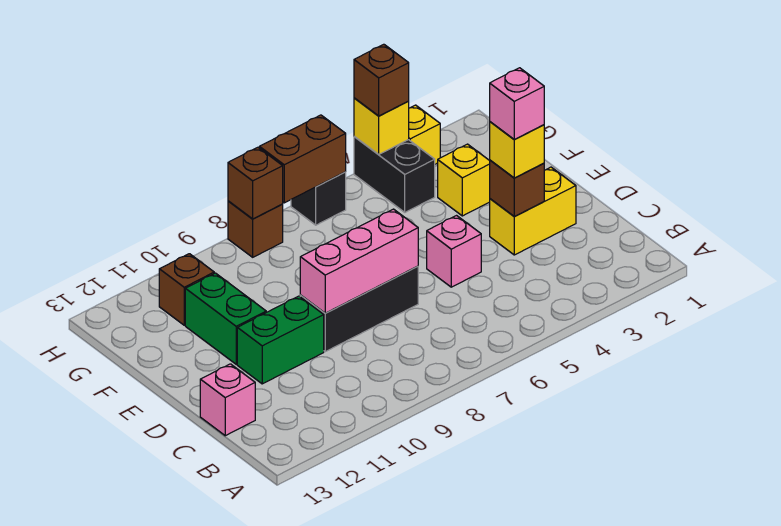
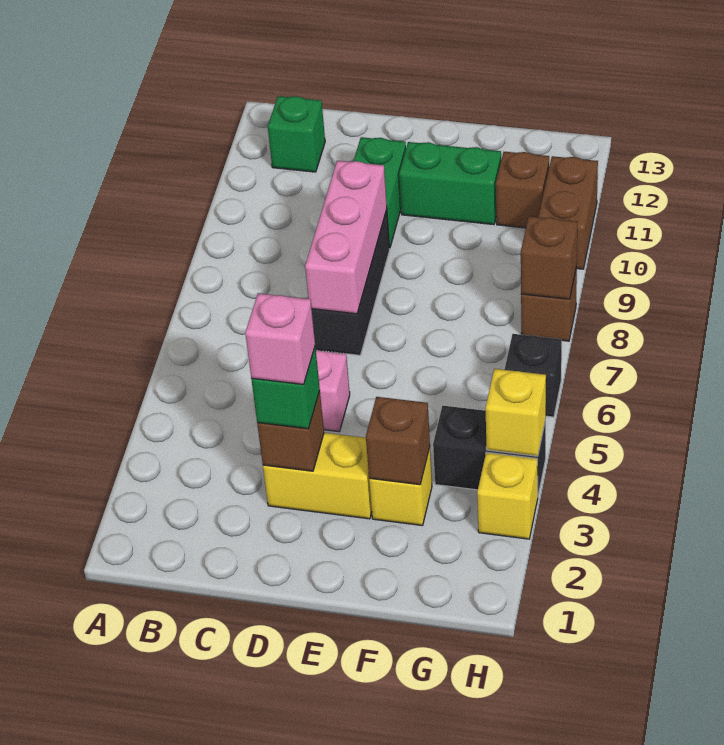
none -> green 1x1 brick [268,96,325,172]
pink 1x1 brick [200,364,255,436] -> none
yellow 1x2 brick [490,167,576,255] -> yellow 1x2 brick turned to [263,433,372,519]
yellow 1x1 brick [490,122,544,178] -> green 1x1 brick [251,347,320,429]
brown 1x1 brick [354,44,409,116] -> brown 1x1 brick moved to [366,397,430,485]
brown 1x2 brick [259,115,346,203] -> brown 1x2 brick moved to [538,156,598,269]

